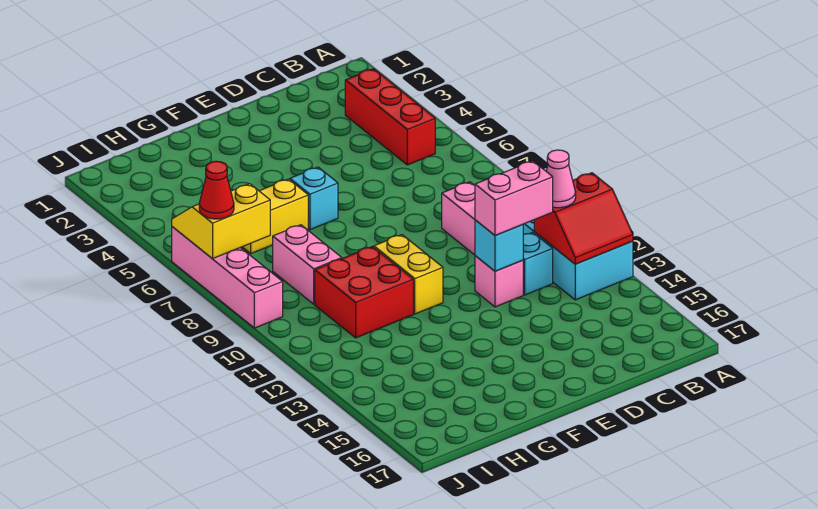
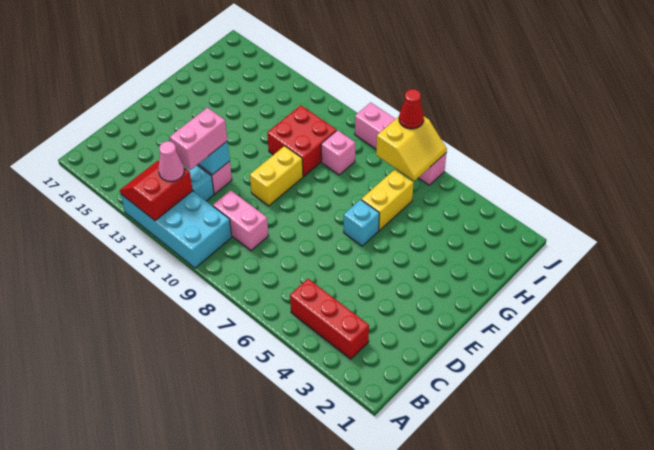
yellow 1x2 brick [374,235,443,314] -> yellow 1x2 brick turned to [250,146,303,206]
pink 1x2 brick [273,225,342,304] -> pink 1x1 brick [321,130,355,175]

